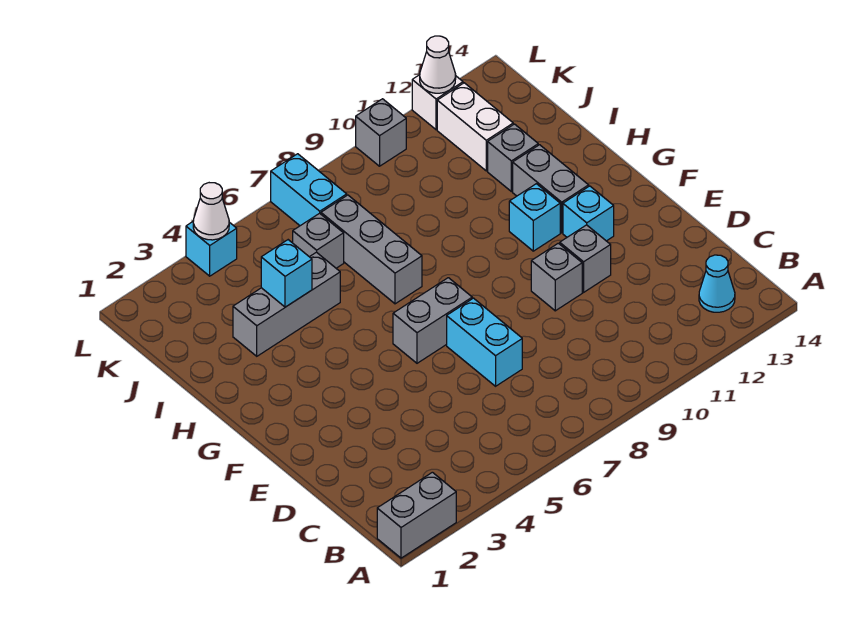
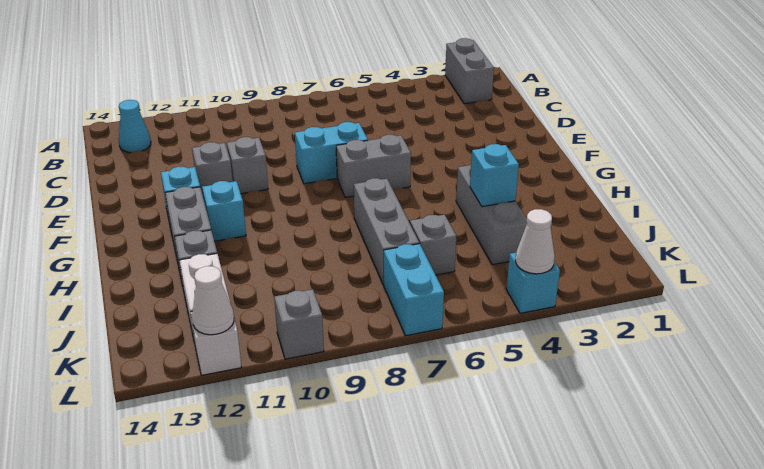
grey 1x2 brick [377,472,456,558] -> grey 1x2 brick turned to [445,38,494,104]
cyan 1x2 brick [447,298,522,386] -> cyan 1x2 brick turned to [295,122,368,184]
grey 1x3 brick [233,252,340,356] -> grey 1x3 brick turned to [456,165,527,265]

